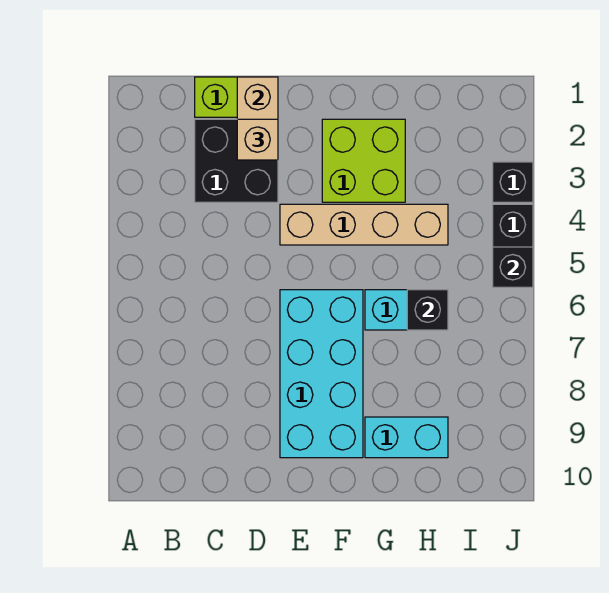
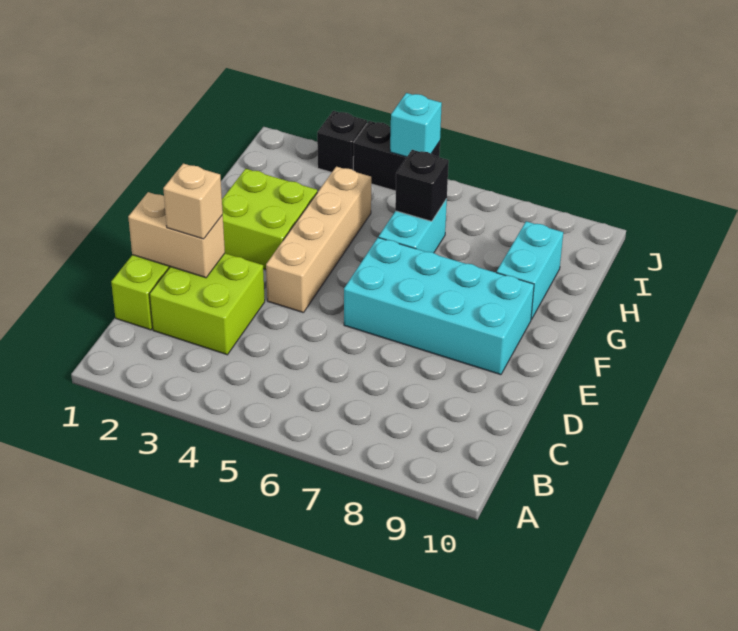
black 2x2 brick [195,119,278,202] -> lime 2x2 brick [150,253,265,355]
black 1x1 brick [493,247,533,287] -> cyan 1x1 brick [390,93,442,157]

